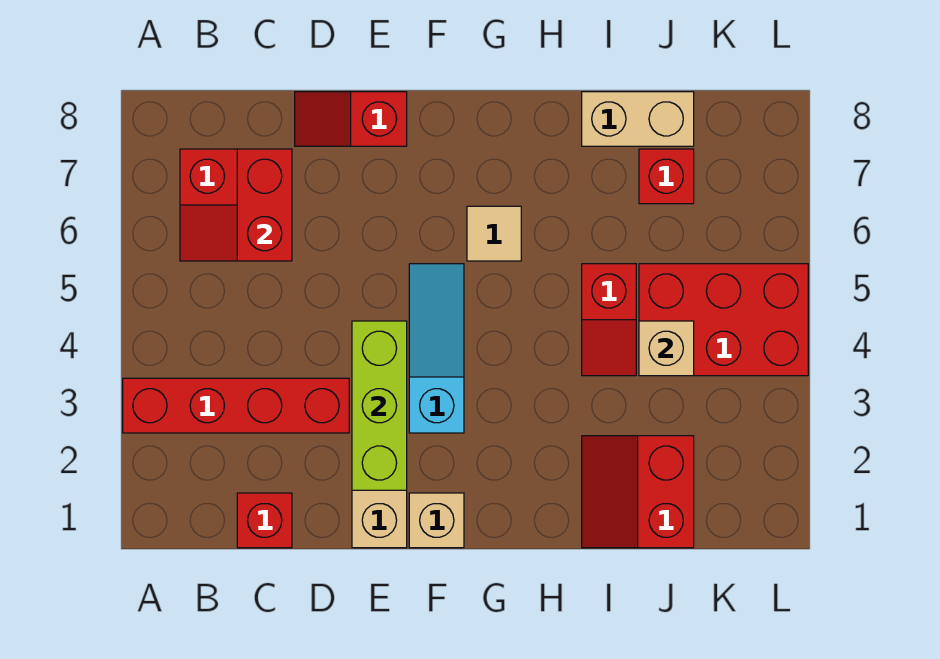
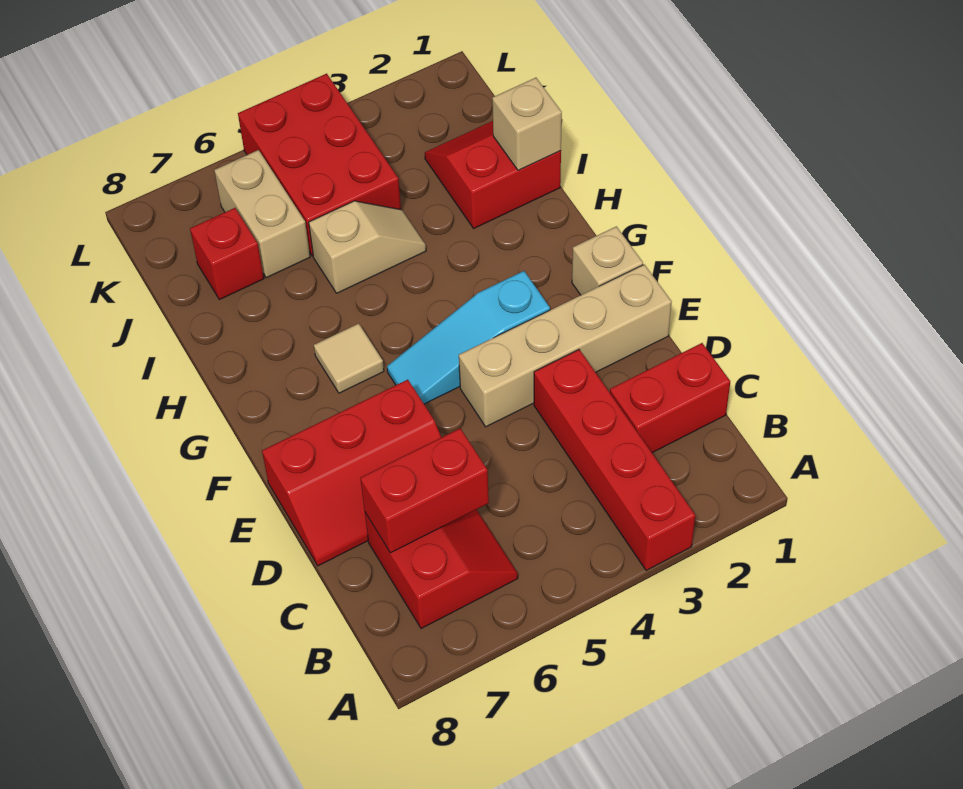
red 1x1 brick [237,493,292,548] -> red 1x2 brick [610,343,730,453]
red 1x2 slope [295,92,407,146] -> red 2x3 slope [262,380,441,566]
lime 1x3 brick [352,321,407,490] -> none
red 2x2 slope [582,436,694,548] -> red 2x2 slope turned to [425,121,561,228]
red 1x2 slope [582,264,636,376] -> tan 1x2 slope [309,201,426,293]
tan 1x2 brick [582,92,694,146] -> tan 1x2 brick moved to [214,150,310,278]
tan 1x1 brick [639,321,694,376] -> tan 1x1 brick moved to [492,78,562,170]

